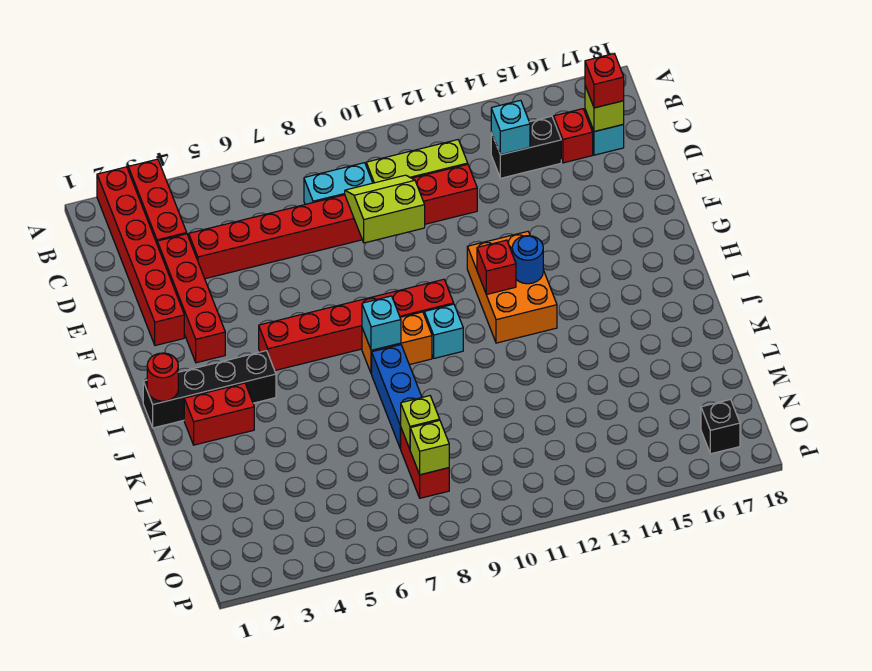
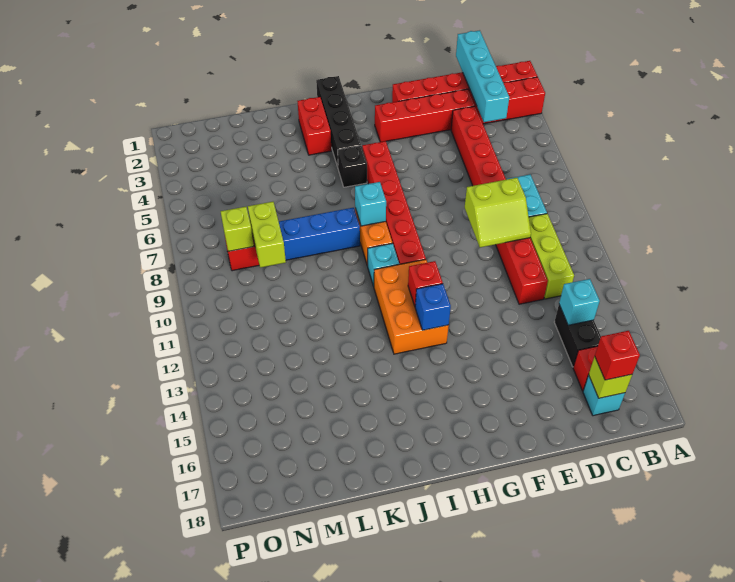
none -> cyan 1x4 brick [456,30,509,122]
lime 2x2 slope [345,175,425,243] -> lime 2x2 slope turned to [465,178,531,247]
orange 2x3 brick [467,231,557,343] -> orange 2x3 brick turned to [374,259,449,354]
blue 1x1 round brick [512,236,543,284] -> blue 1x1 brick [415,284,451,330]
red 1x1 round brick [147,353,178,401] -> none
lime 1x1 brick [400,396,440,449] -> lime 1x2 brick [248,202,286,268]
black 1x1 brick [701,400,740,454] -> black 1x1 brick moved to [338,146,367,187]

